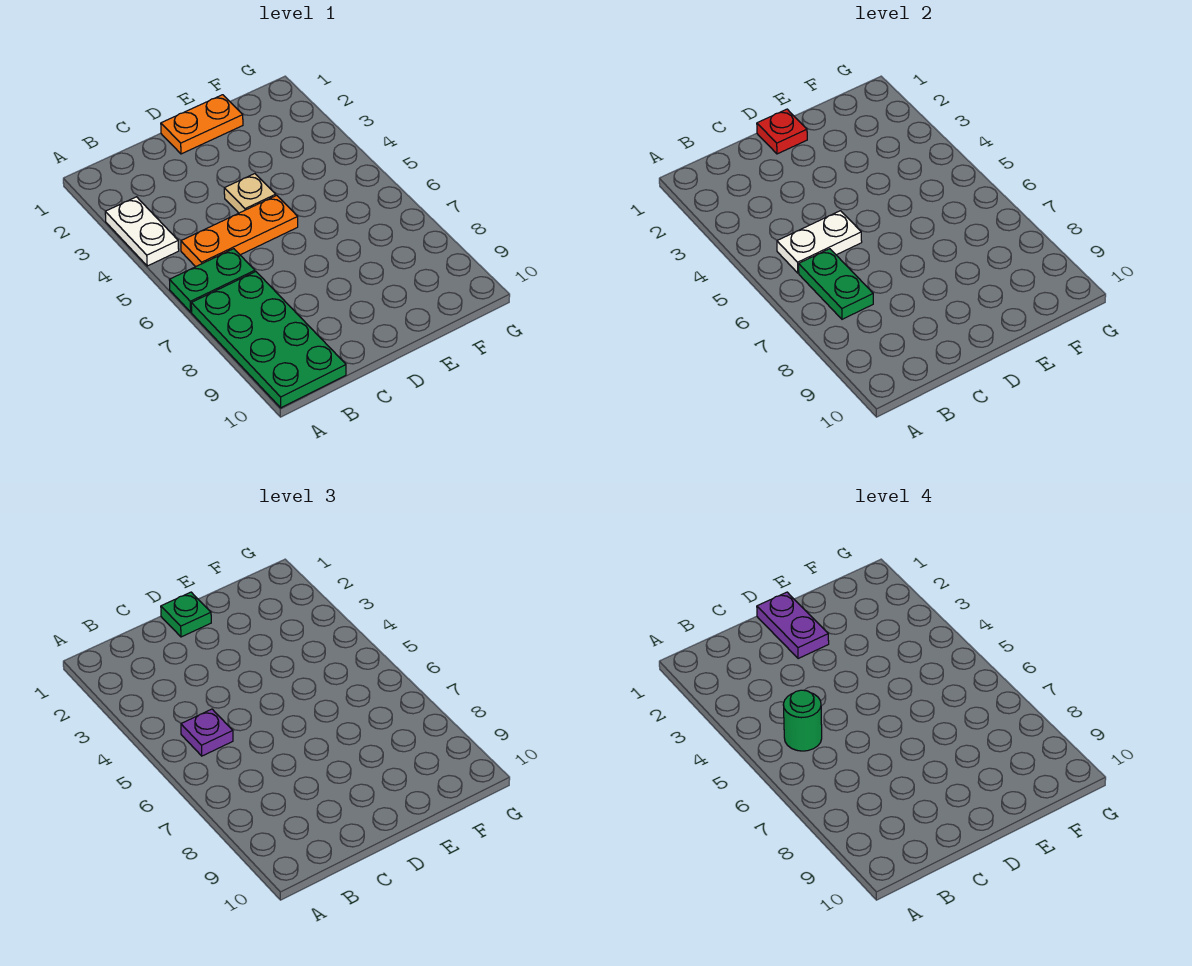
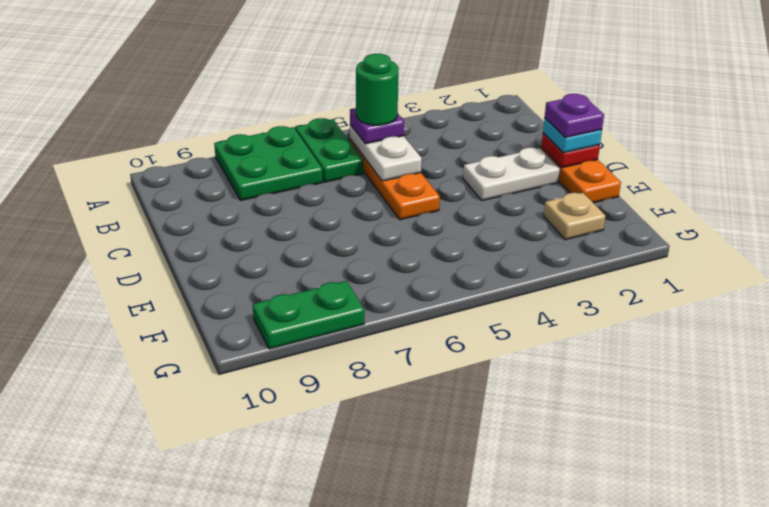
white 1x2 plate [105,197,179,266] -> white 1x2 plate moved to [463,148,560,201]
green 2x4 plate [191,272,346,408] -> green 2x2 plate [214,126,323,200]
green 1x2 plate [799,249,873,319] -> green 1x2 plate moved to [253,281,364,349]
green 1x1 plate [161,592,211,637] -> cyan 1x1 plate [543,118,602,153]
purple 1x2 plate [757,592,829,659] -> purple 1x1 plate [545,94,604,137]
tan 1x1 plate [224,174,276,213] -> tan 1x1 plate moved to [544,193,605,240]

